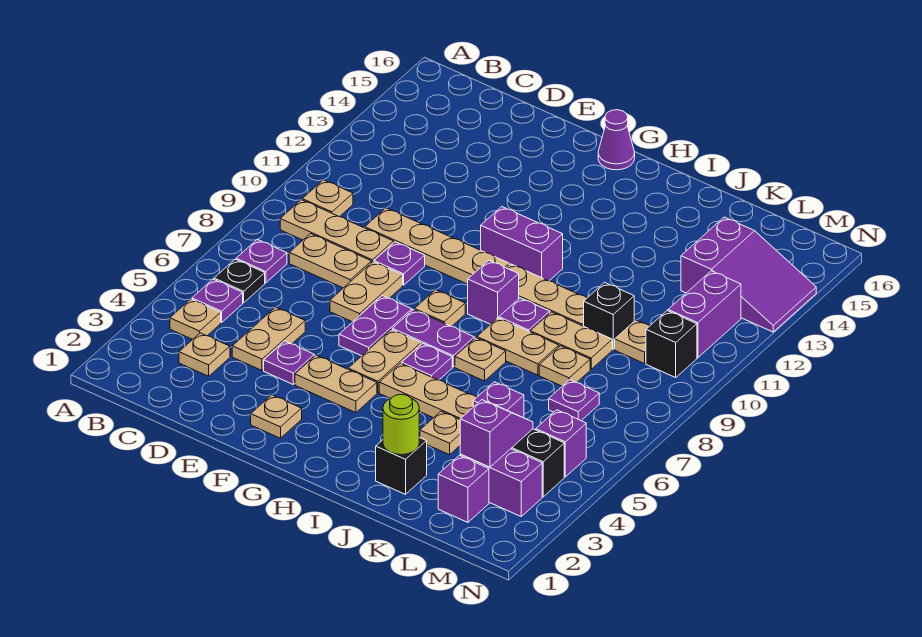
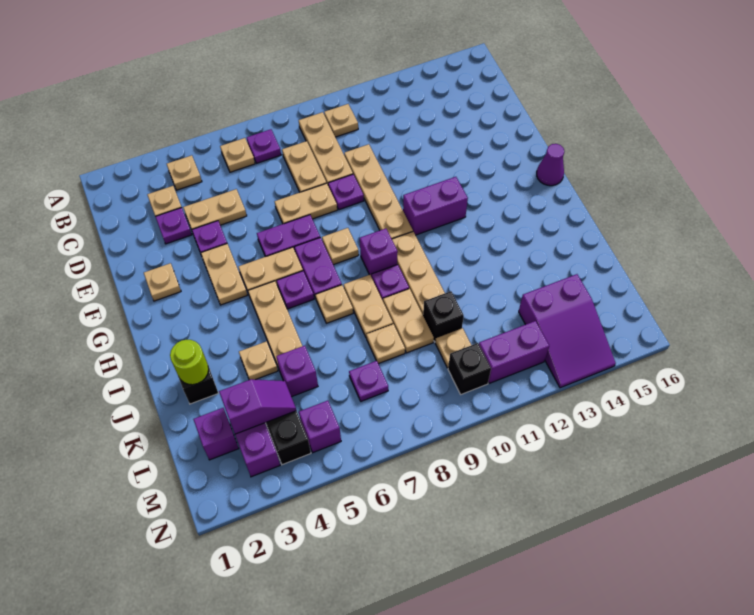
purple 1x1 plate [192,279,243,323] -> purple 1x1 plate moved to [155,208,192,244]
black 1x1 plate [214,259,265,303] -> tan 1x1 plate [220,138,255,172]
purple 1x2 brick [481,207,563,281] -> purple 1x2 brick turned to [403,177,468,235]

